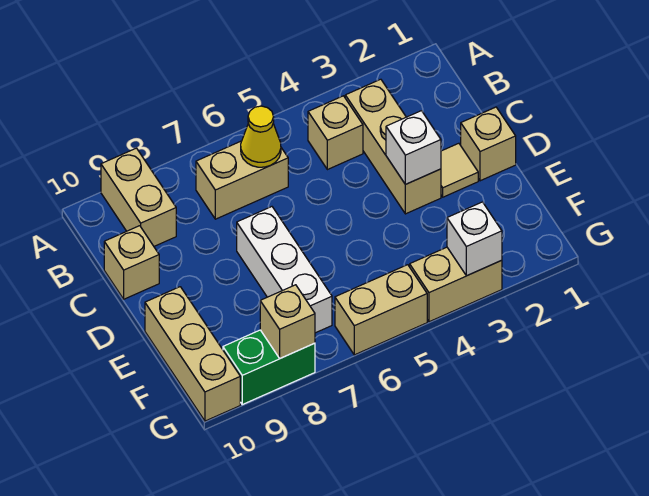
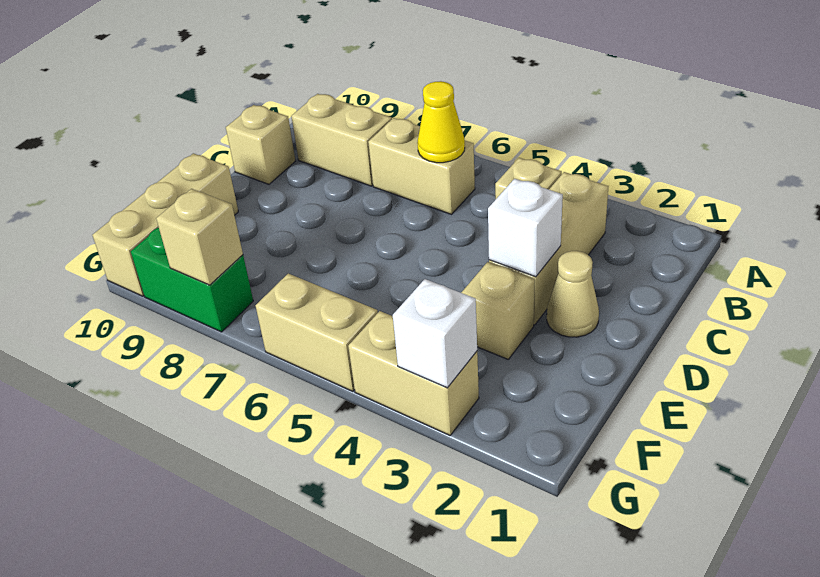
tan 1x2 brick [101,148,176,246] -> tan 1x2 brick turned to [291,94,392,186]
tan 1x1 brick [461,107,516,181] -> tan 1x1 brick moved to [461,262,535,359]
tan 1x1 tile [441,143,478,197] -> tan 1x1 cone [547,251,599,337]
white 1x3 brick [237,207,332,333] -> none

